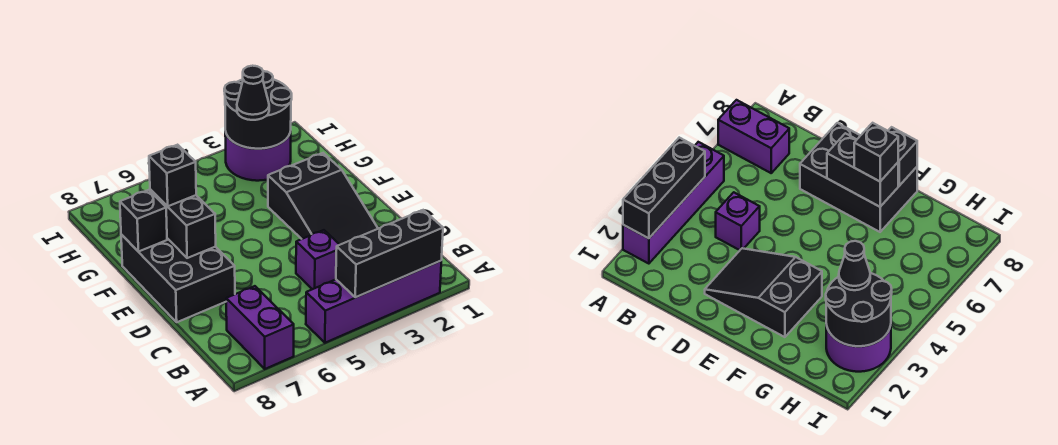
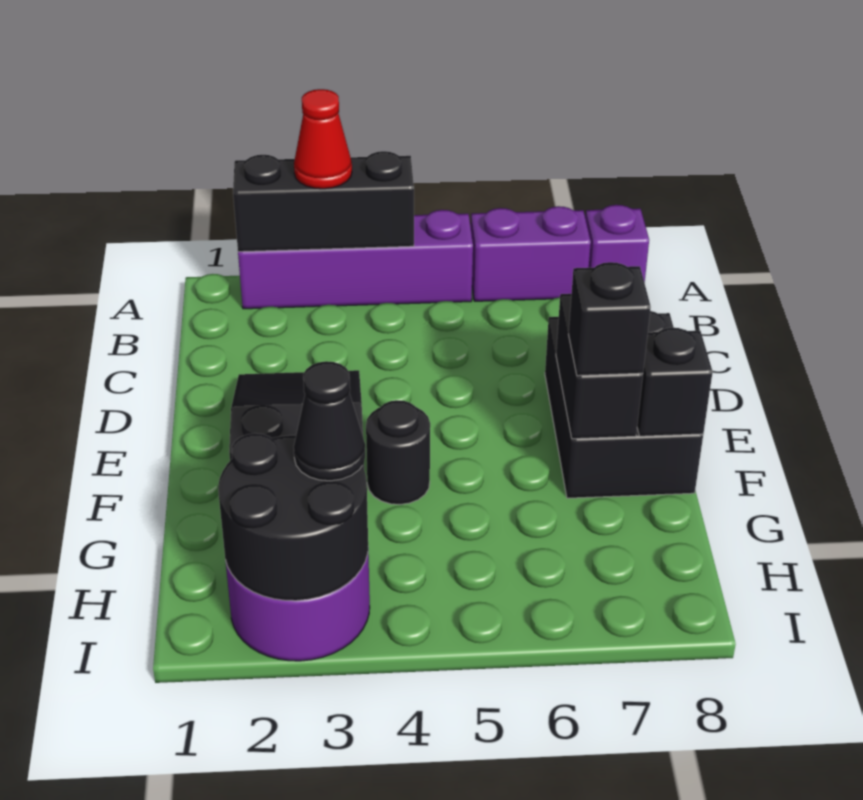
none -> red 1x1 cone [294,89,352,189]
purple 1x2 brick [226,286,294,369] -> purple 1x2 brick turned to [471,206,591,301]
purple 1x1 brick [296,230,340,289] -> purple 1x1 brick moved to [586,205,649,283]
none -> black 1x1 round brick [366,400,430,505]

